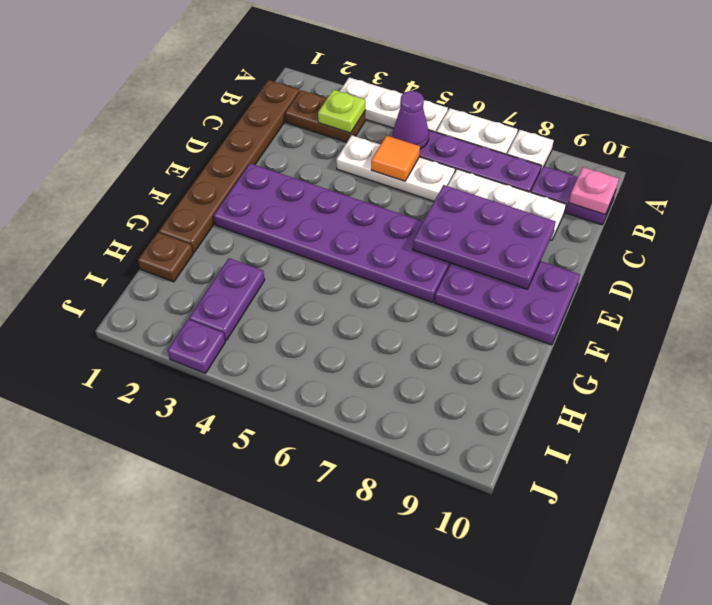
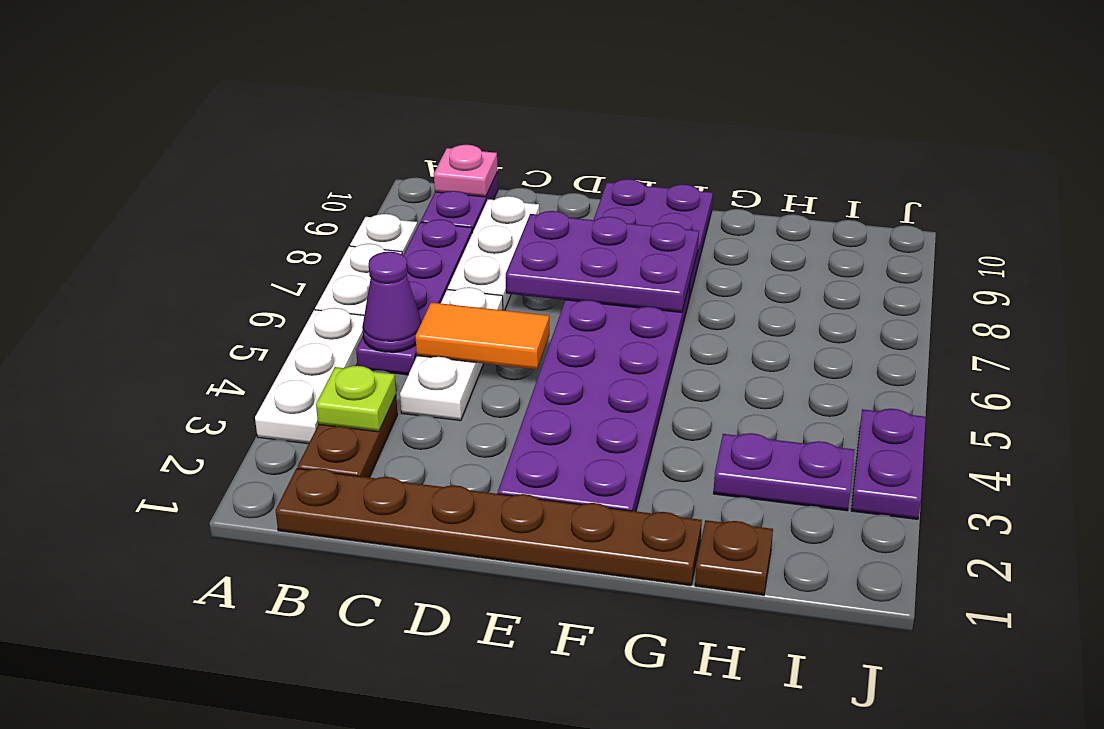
orange 1x1 tile [371,135,420,181] -> orange 1x2 tile [416,302,549,369]
purple 2x3 plate [413,185,556,289] -> purple 2x3 plate turned to [506,211,699,313]
purple 1x1 plate [167,319,225,373] -> purple 1x2 plate [851,409,926,519]

